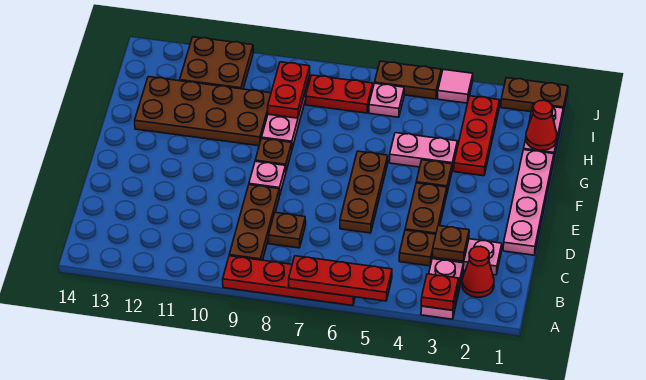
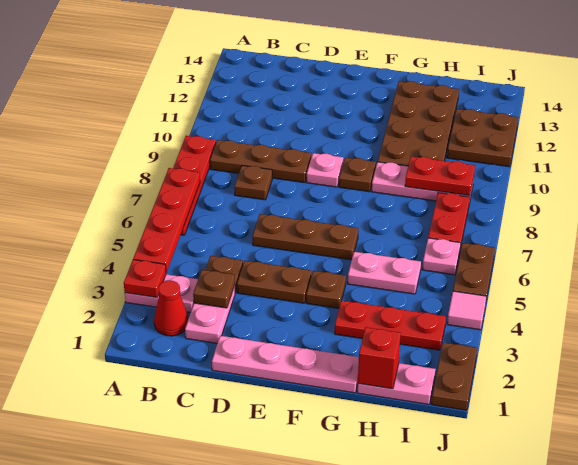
red 1x3 plate [289,256,392,301] -> red 1x4 plate [133,168,200,273]
pink 1x2 plate [389,133,457,170] -> pink 1x2 plate turned to [348,252,421,294]
red 1x1 cone [526,100,557,150] -> red 1x1 brick [358,327,401,389]

